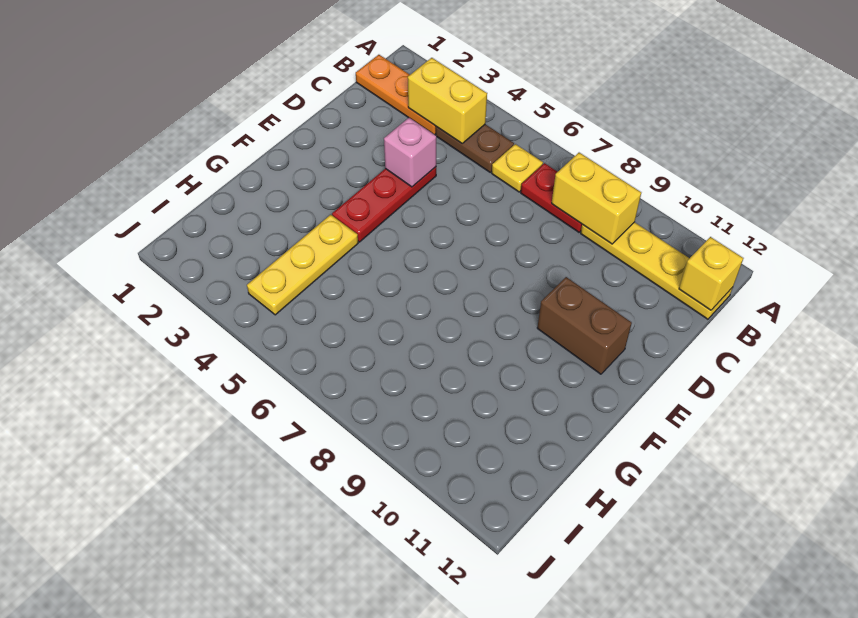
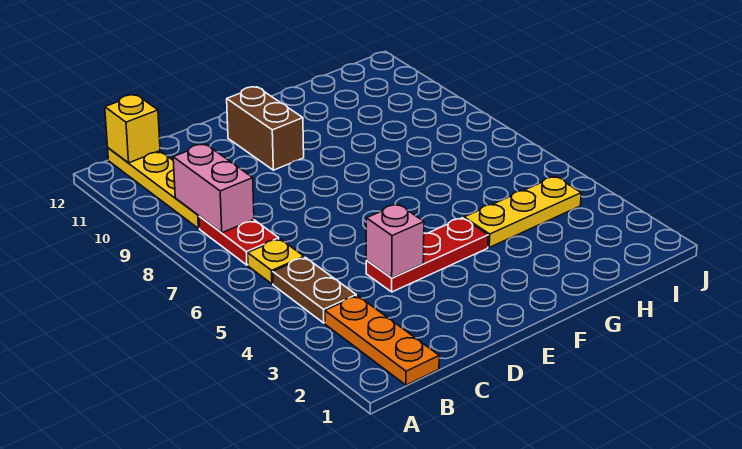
yellow 1x2 brick [408,58,487,143] -> none
yellow 1x2 brick [552,153,641,244] -> pink 1x2 brick [173,144,254,233]

